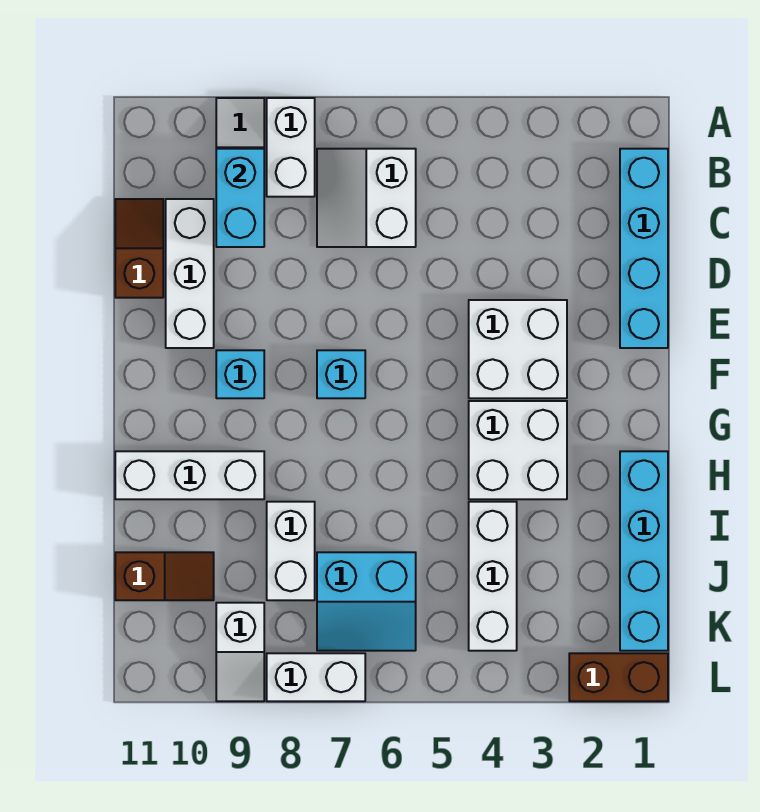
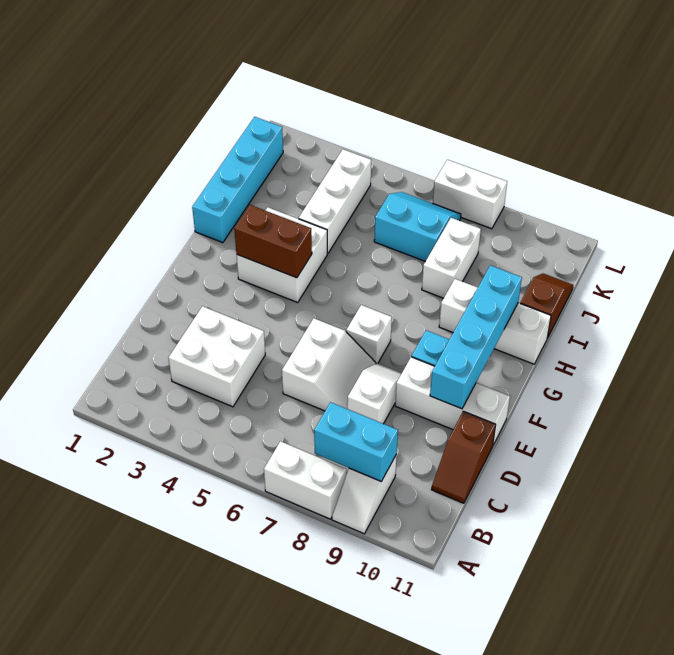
white 1x2 brick [267,98,315,197] -> white 1x2 brick turned to [264,441,346,519]
cyan 1x4 brick [620,149,668,348] -> cyan 1x4 brick moved to [430,265,522,409]
white 2x2 slope [317,149,416,247] -> white 2x2 slope moved to [282,318,376,411]
cyan 1x2 brick [216,149,264,247] -> cyan 1x2 brick turned to [314,402,398,481]
white 1x3 brick [166,199,214,348] -> white 1x3 brick turned to [395,357,510,445]
white 2x2 brick [469,300,567,398] -> white 2x2 brick moved to [169,306,265,407]
cyan 1x1 brick [317,350,365,398] -> white 1x1 brick [346,305,392,364]
brown 1x2 slope [115,552,214,600] -> brown 1x2 slope turned to [520,274,573,338]
white 1x2 slope [216,603,264,701] -> white 1x2 slope moved to [347,363,402,424]
brown 1x2 brick [569,653,668,701] -> brown 1x2 brick moved to [234,205,312,278]

